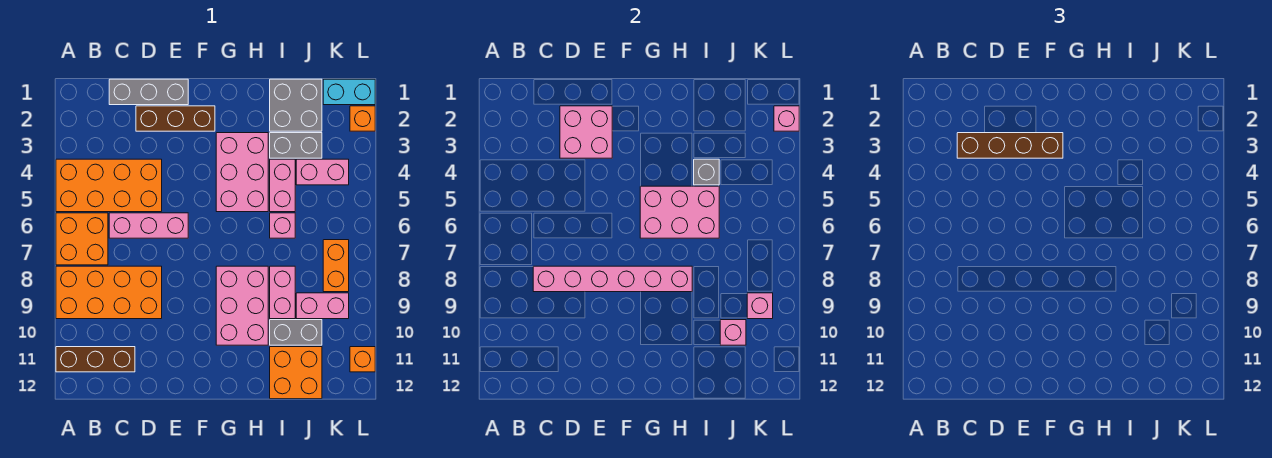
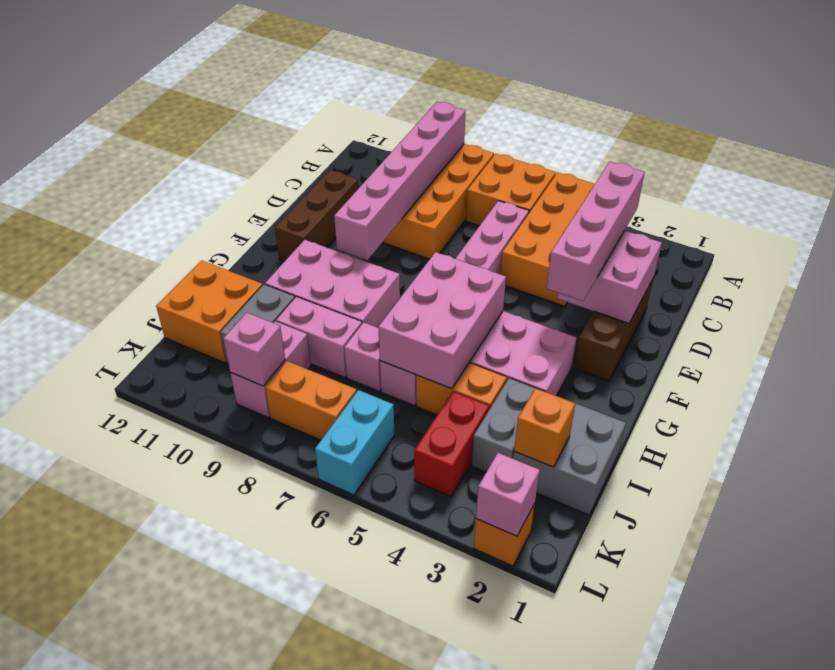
brown 1x3 brick [56,347,135,372] -> brown 1x3 brick moved to [275,170,358,261]
grey 1x3 brick [109,79,188,105] -> none
brown 1x4 brick [957,133,1063,158] -> pink 1x4 brick [547,162,645,301]
pink 1x6 brick [533,266,692,292] -> pink 1x6 brick moved to [334,102,465,260]
pink 1x2 brick [270,159,295,212] -> orange 1x2 brick [416,363,507,415]
grey 1x1 brick [694,159,719,185] -> none
pink 1x2 brick [296,159,349,185] -> red 1x2 brick [414,391,489,496]
pink 1x1 brick [720,320,746,345] -> pink 1x1 brick moved to [344,322,381,391]
cyan 1x2 brick [323,79,375,105] -> cyan 1x2 brick moved to [315,390,394,495]
orange 1x1 brick [350,347,375,372] -> orange 1x1 brick moved to [514,388,575,467]

